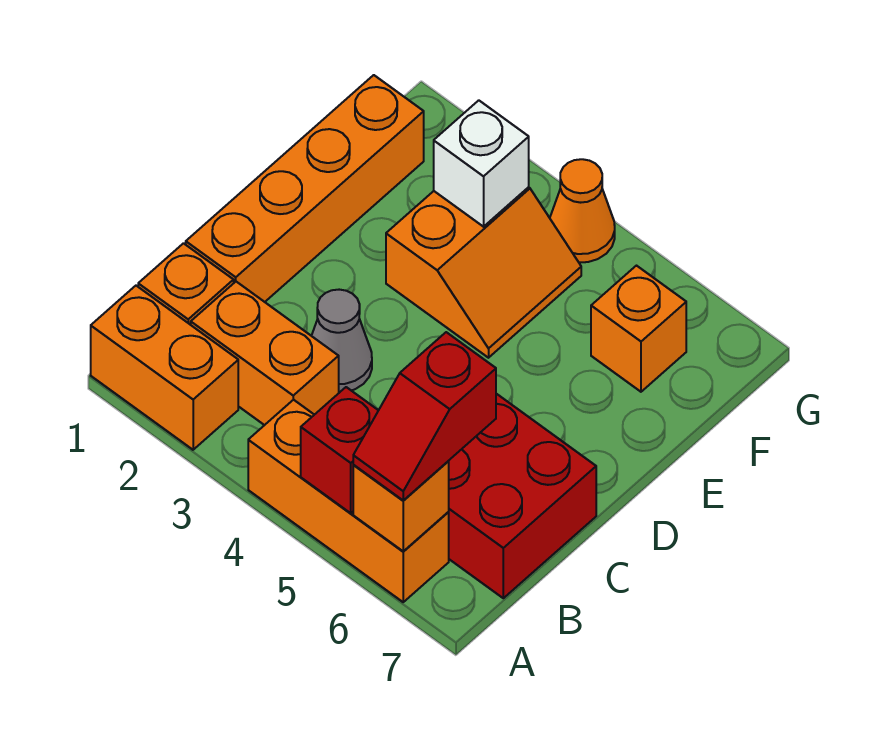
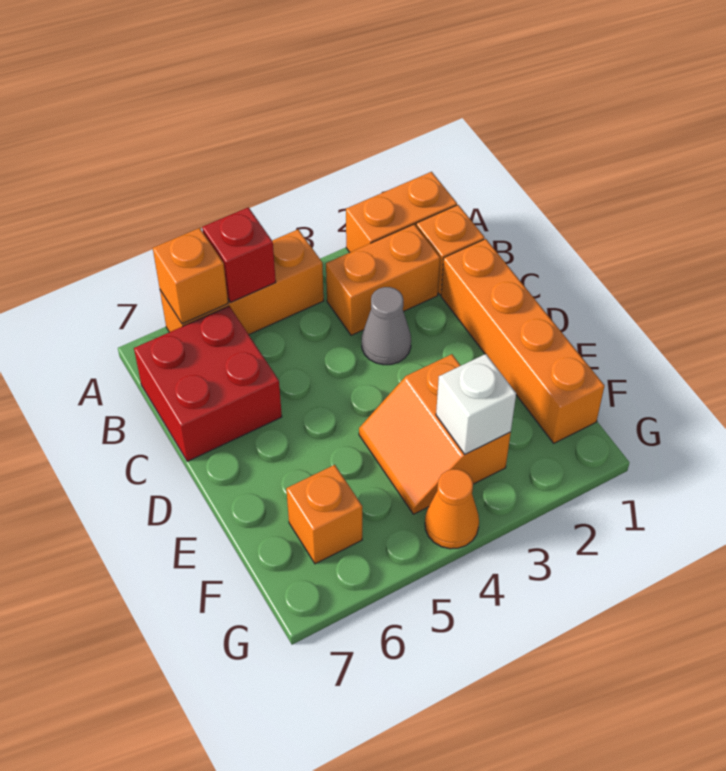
red 1x2 slope [353,332,496,501] -> none

